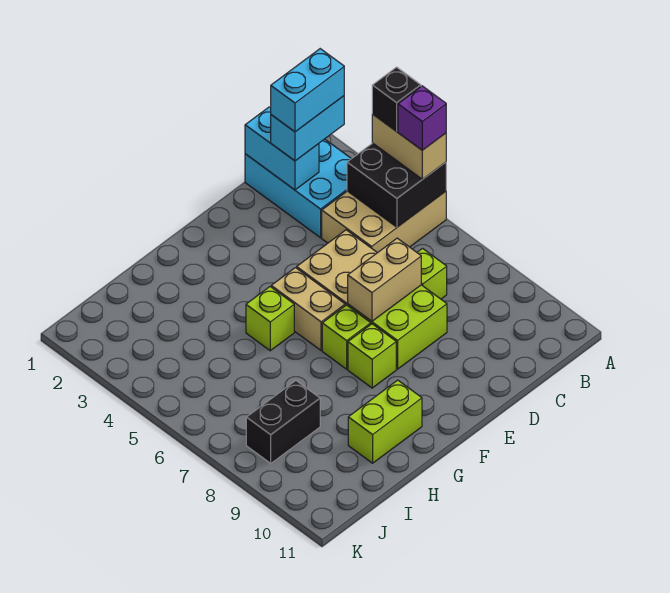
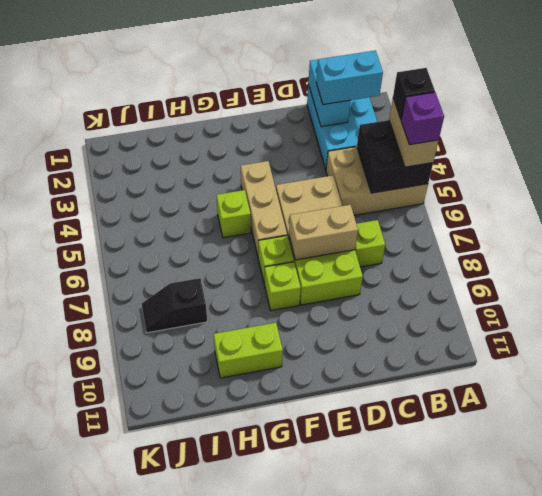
cyan 1x2 brick [271,49,344,132] -> none
tan 1x2 brick [271,268,345,350] -> tan 1x3 brick [241,161,287,256]
black 1x2 brick [246,381,320,463] -> black 1x2 slope [142,278,207,333]

